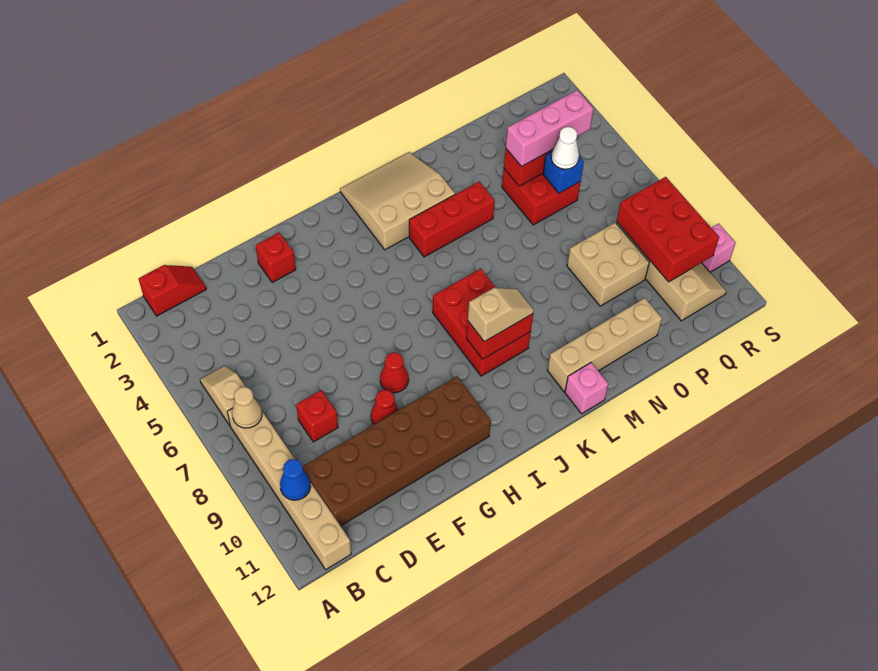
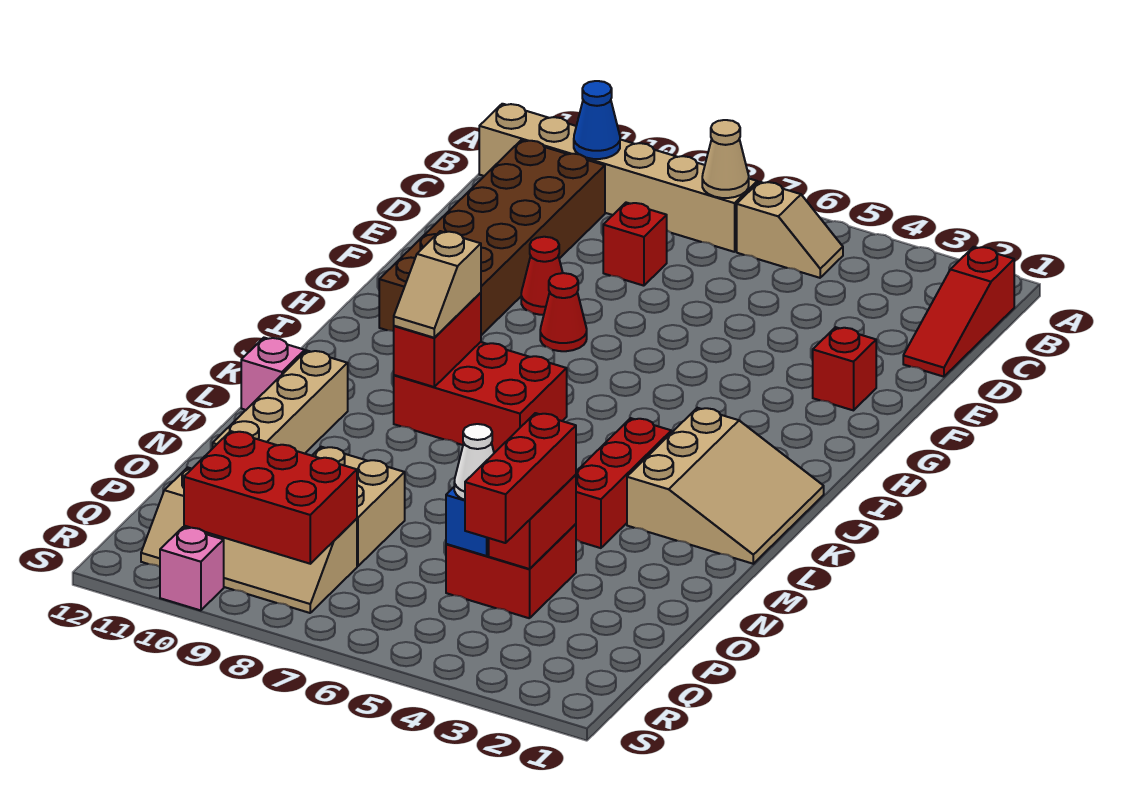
red 1x2 slope [138,265,206,316] -> red 1x3 slope [903,247,1014,377]
pink 1x3 brick [506,90,594,167] -> red 1x3 brick [465,413,576,543]

